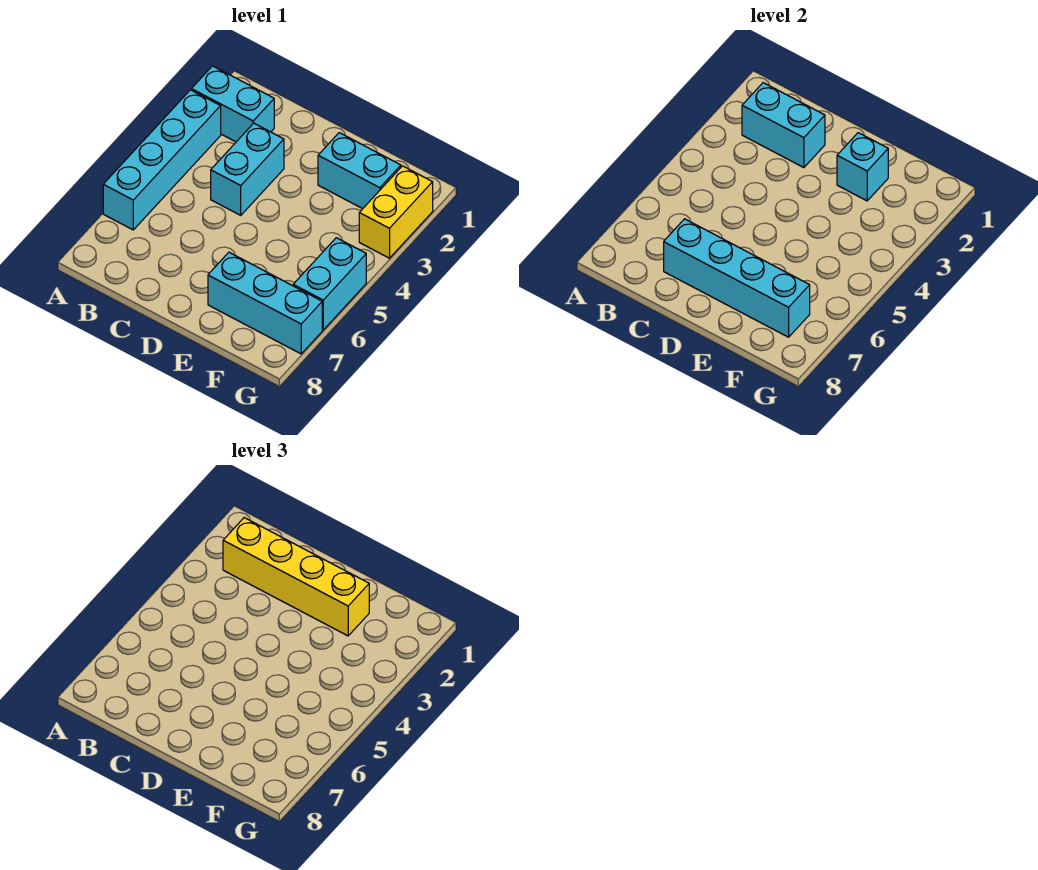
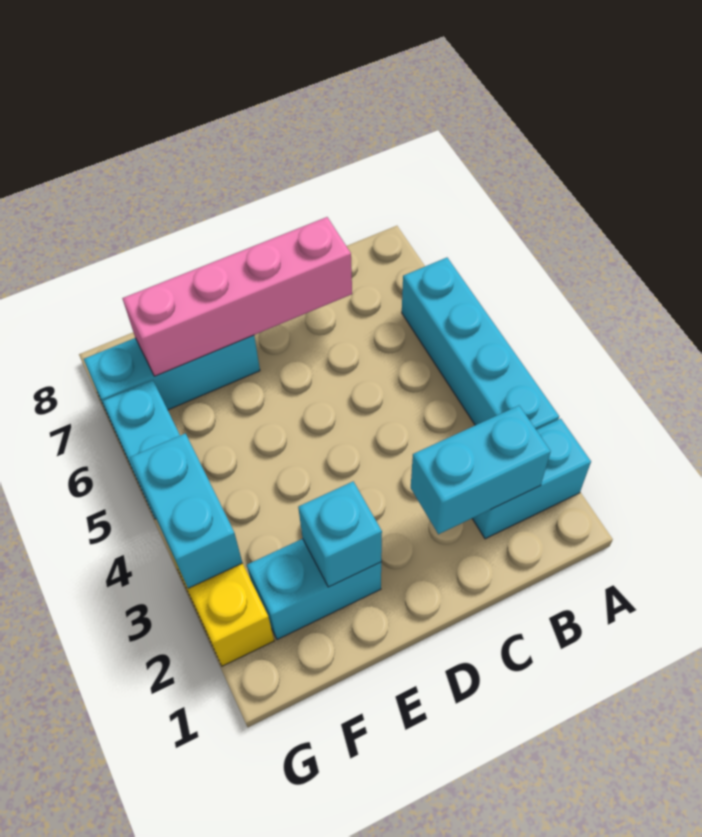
yellow 1x4 brick [223,518,369,636] -> none
cyan 1x2 brick [211,123,284,215] -> cyan 1x2 brick moved to [130,433,242,588]
cyan 1x4 brick [664,219,810,337] -> pink 1x4 brick [122,217,352,376]

